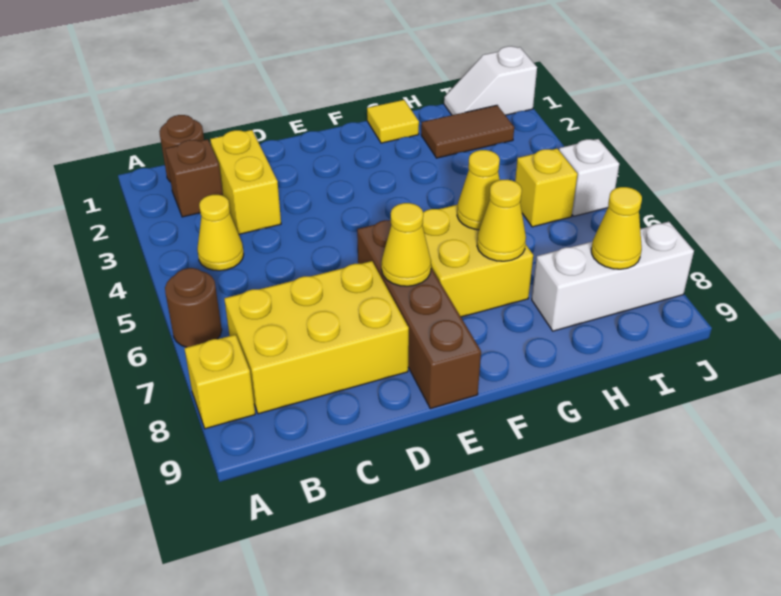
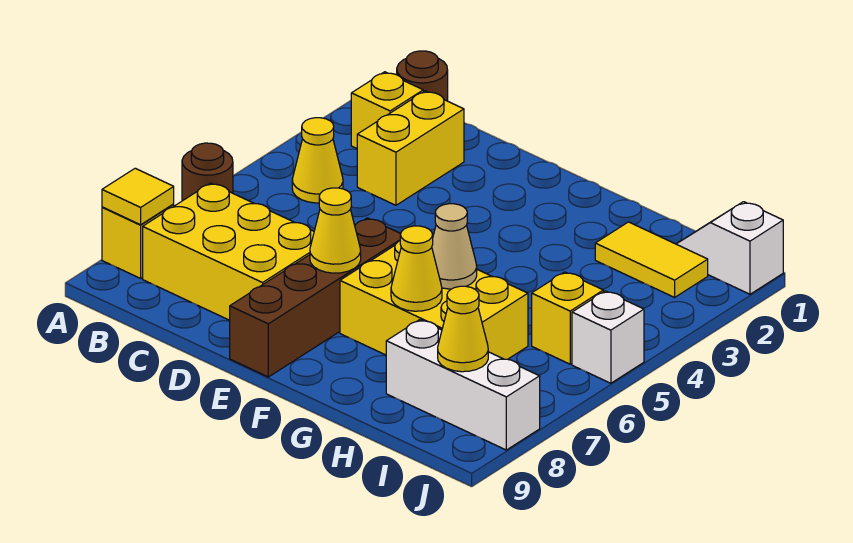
brown 1x1 brick [165,139,223,217] -> yellow 1x1 brick [351,72,423,148]
yellow 2x2 brick [422,205,533,317] -> yellow 2x3 brick [340,241,528,359]
yellow 1x1 tile [367,100,419,143] -> yellow 1x1 tile moved to [102,168,174,225]
yellow 1x1 cone [457,150,500,230] -> tan 1x1 cone [432,204,477,289]
brown 1x2 tile [421,105,514,158] -> yellow 1x2 tile [595,222,708,297]

